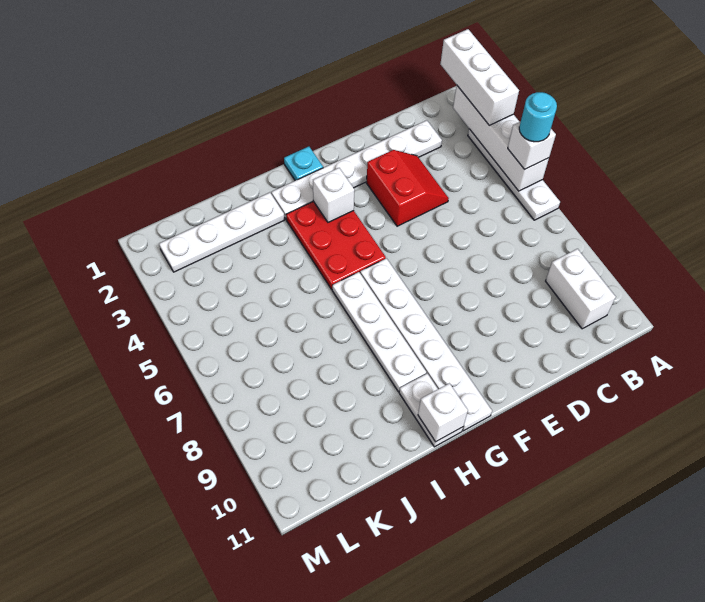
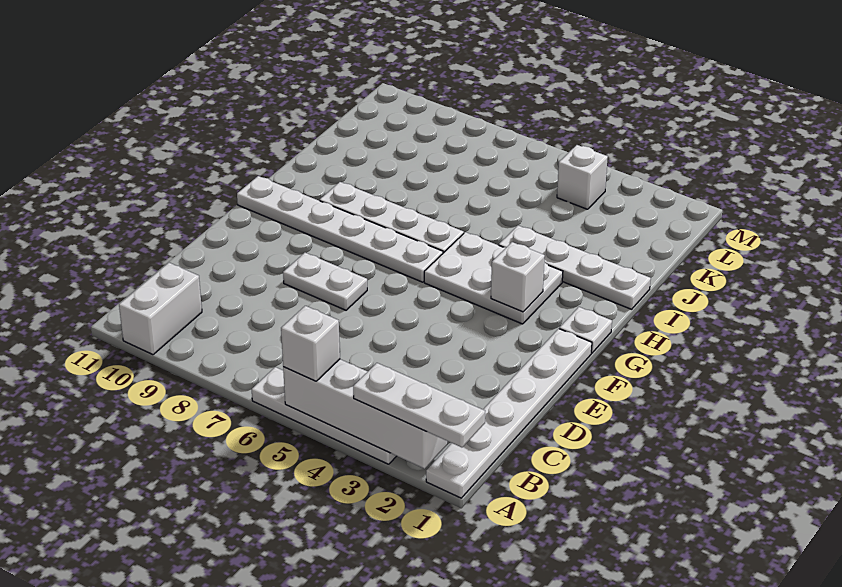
white 1x3 brick [440,29,519,125] -> white 1x3 plate [353,363,485,447]
cyan 1x1 round brick [519,92,557,142] -> none
white 1x2 brick [546,249,616,329] -> white 1x2 brick turned to [119,263,202,355]
white 1x6 plate [271,120,442,219] -> white 1x6 plate moved to [426,329,592,498]
red 2x2 slope [367,150,449,226] -> none
cyan 1x1 plate [284,147,323,181] -> white 1x1 plate [559,307,612,353]
red 2x3 plate [286,201,386,289] -> white 2x3 plate [424,232,563,324]
white 1x2 plate [399,374,463,447] -> white 1x2 plate moved to [283,253,367,310]
white 1x1 brick [418,383,468,442] -> white 1x1 brick moved to [557,145,608,209]
white 1x4 plate [159,193,284,272] -> white 1x4 plate turned to [499,226,651,309]

